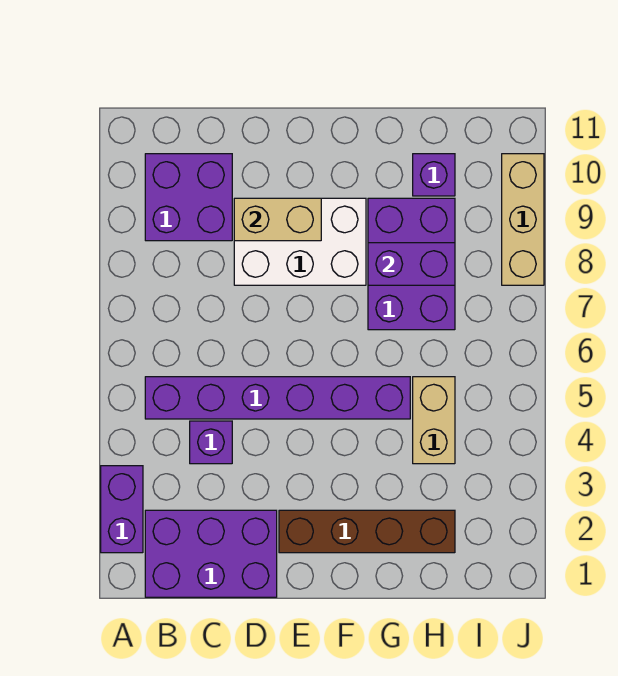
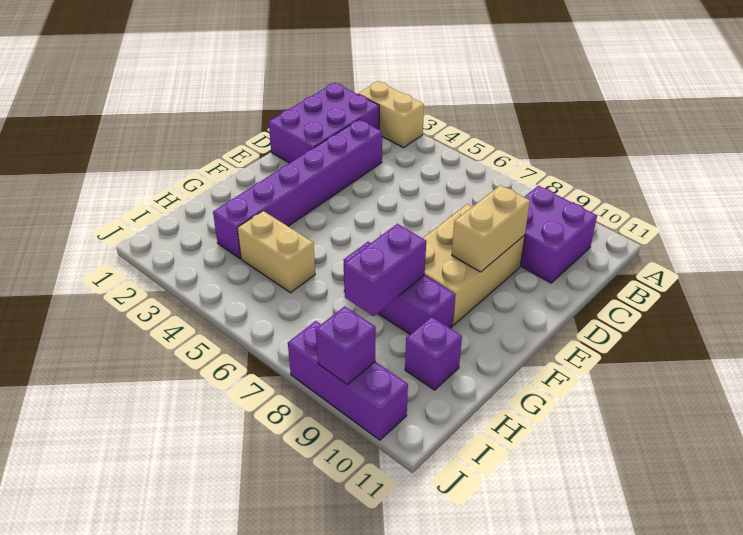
purple 1x2 brick [101,466,143,553] -> tan 1x2 brick [358,82,424,148]
purple 1x6 brick [145,377,410,419] -> purple 1x6 brick moved to [213,120,382,259]
purple 1x1 brick [190,421,232,464] -> purple 1x1 brick moved to [316,306,376,385]
white 2x3 brick [234,198,366,285] -> tan 2x3 brick [423,204,525,325]
brown 1x4 brick [279,510,455,553] -> none
purple 2x3 brick [368,198,455,330] -> purple 1x3 brick [344,242,455,334]
tan 1x3 brick [502,154,544,285] -> purple 1x3 brick [288,321,408,440]

